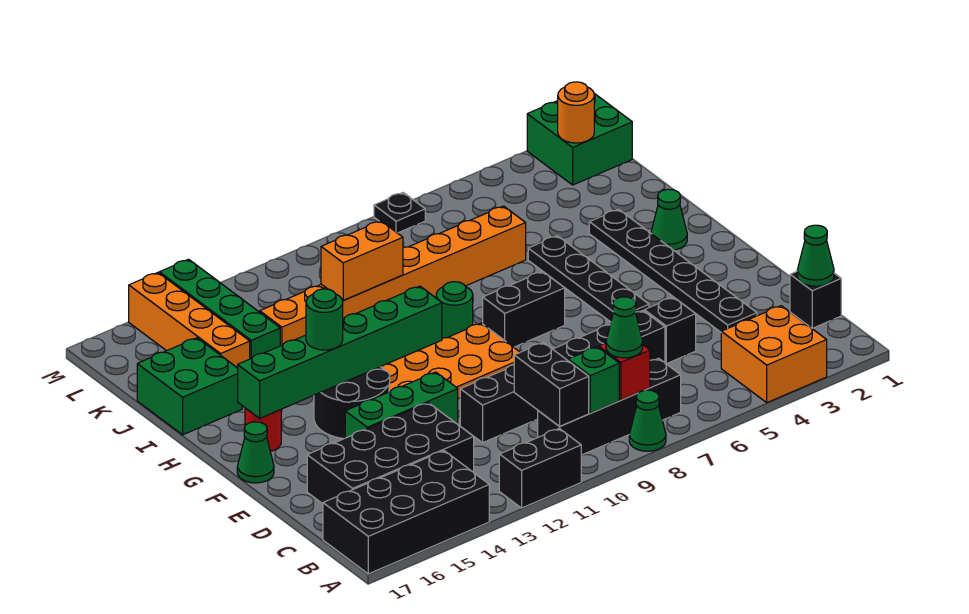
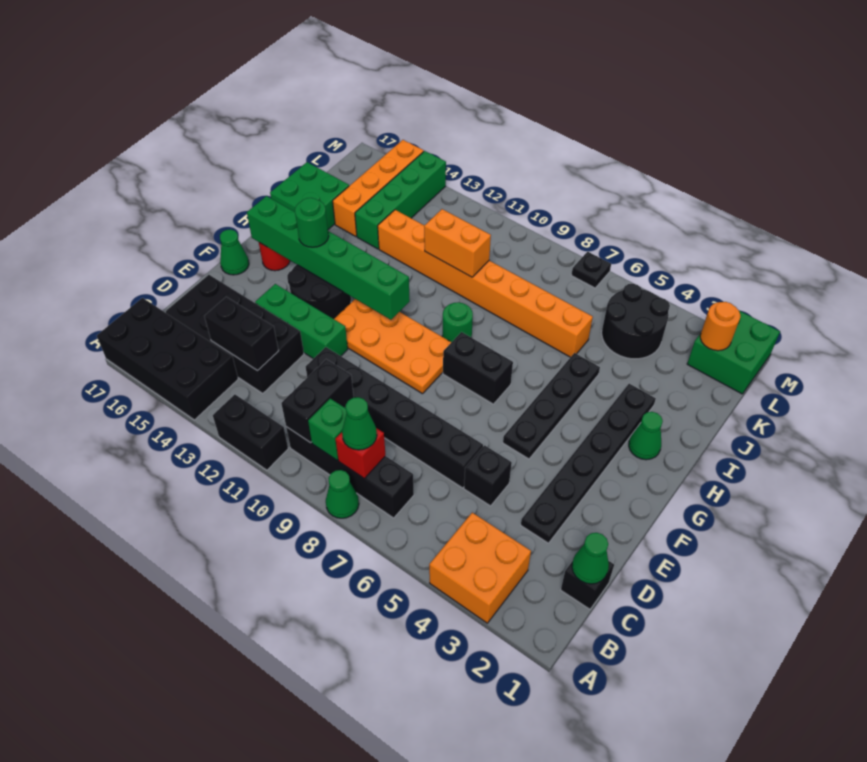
none -> black 1x2 brick [204,297,279,370]
none -> black 2x2 round brick [602,284,670,359]

